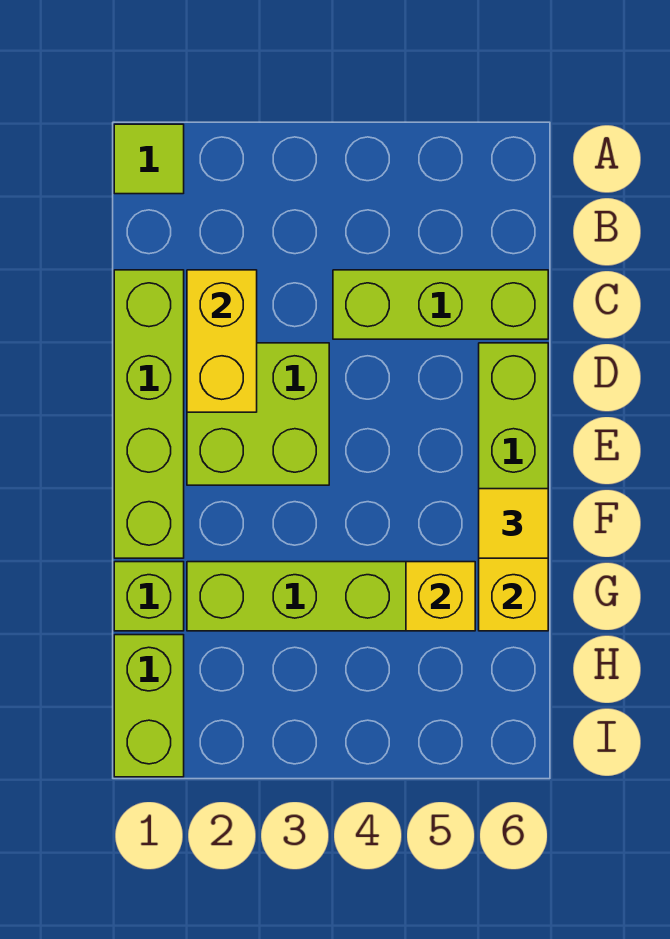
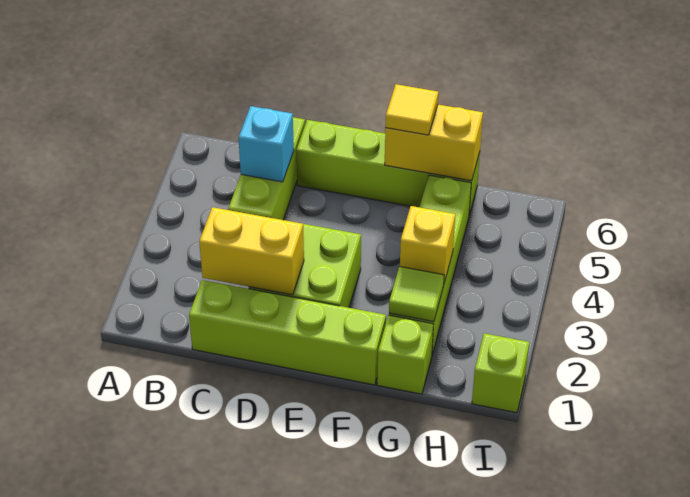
lime 1x1 tile [114,124,184,194] -> lime 1x1 tile moved to [389,267,444,321]
none -> cyan 1x1 brick [239,106,294,182]
yellow 1x1 brick [406,562,475,631] -> yellow 1x1 brick moved to [400,206,455,283]
lime 1x2 brick [114,635,184,777] -> lime 1x1 brick [472,333,529,413]

